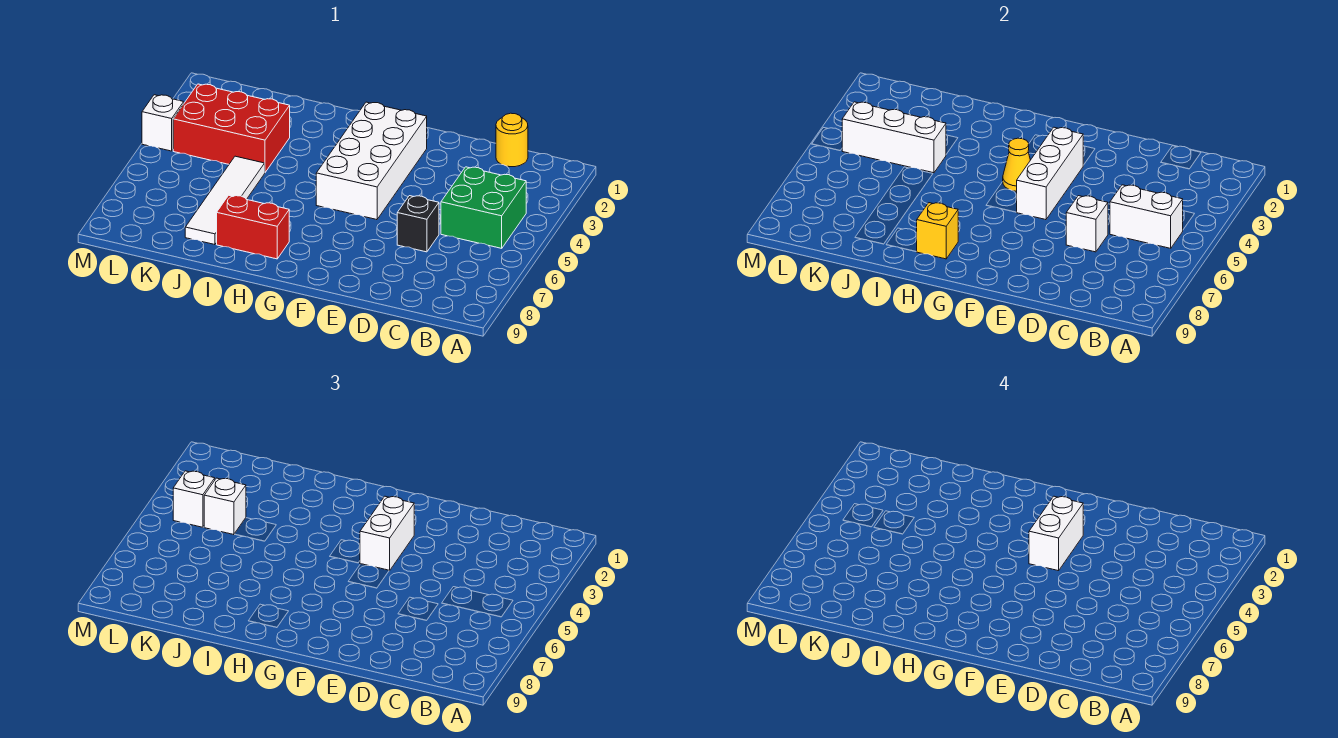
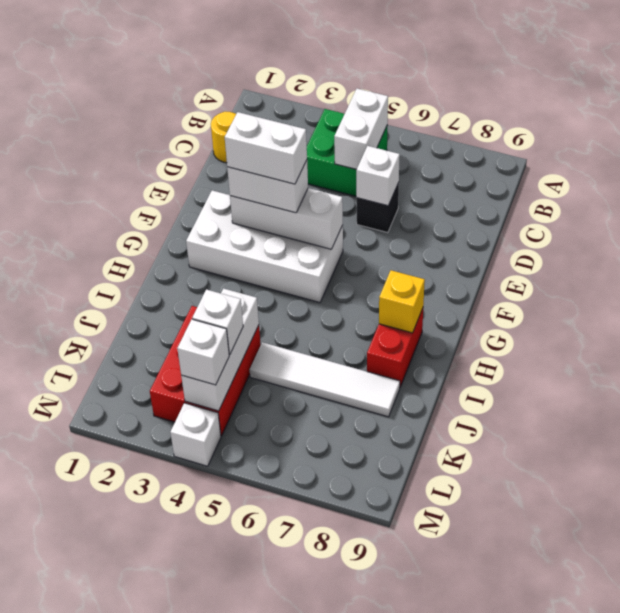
yellow 1x1 cone [1003,138,1030,191] -> none

